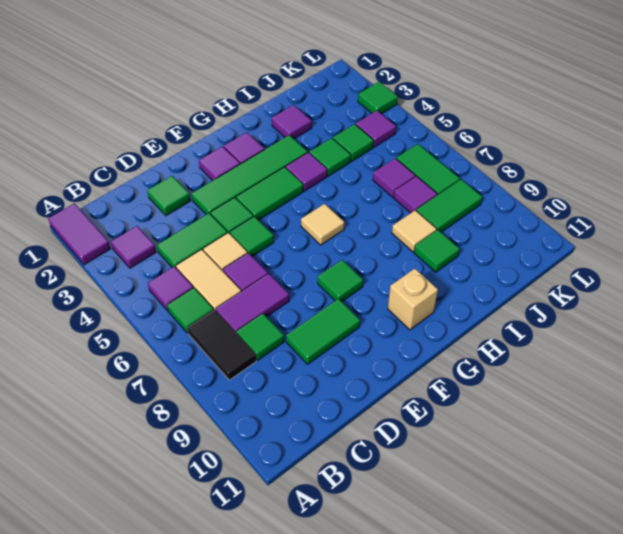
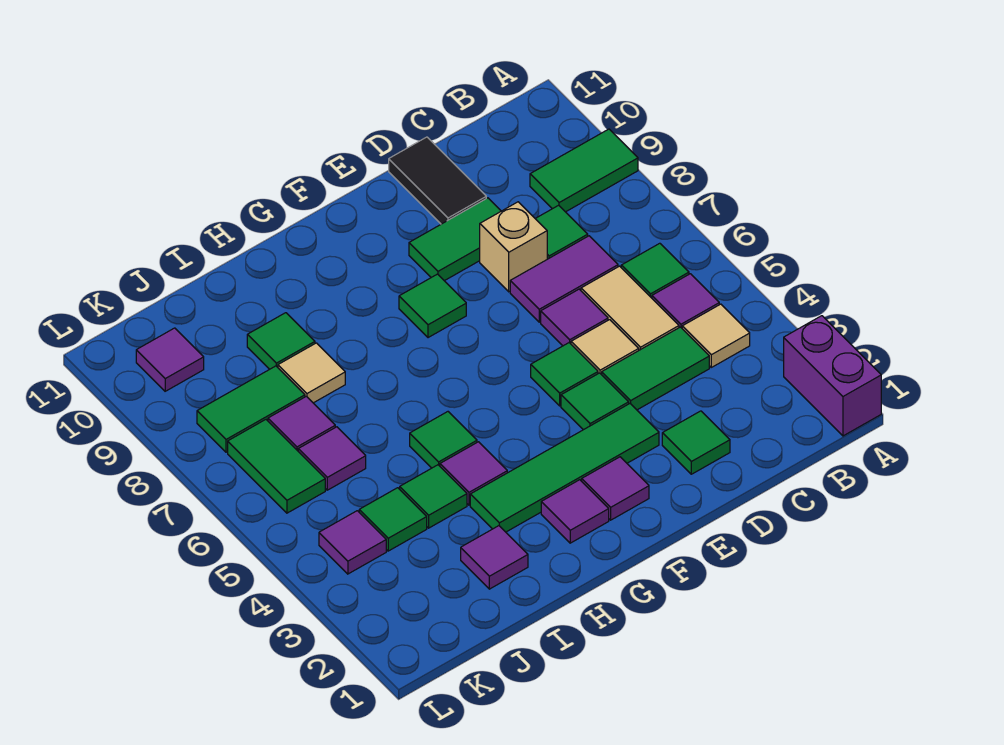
purple 1x2 tile [48,203,110,265] -> purple 1x2 brick [784,316,881,436]
purple 1x1 tile [111,226,156,268] -> purple 1x1 tile moved to [136,328,204,391]
black 1x2 tile [187,310,256,380] -> black 1x2 tile moved to [389,137,486,224]
green 1x2 tile [236,167,303,220] -> green 1x2 tile moved to [530,129,638,212]
tan 1x1 tile [301,204,344,245] -> tan 1x1 tile moved to [682,304,750,367]
tan 1x1 brick [388,269,438,330] -> tan 1x1 brick moved to [480,202,547,292]
green 1x1 tile [358,82,398,114] -> green 1x1 tile moved to [410,412,477,468]

